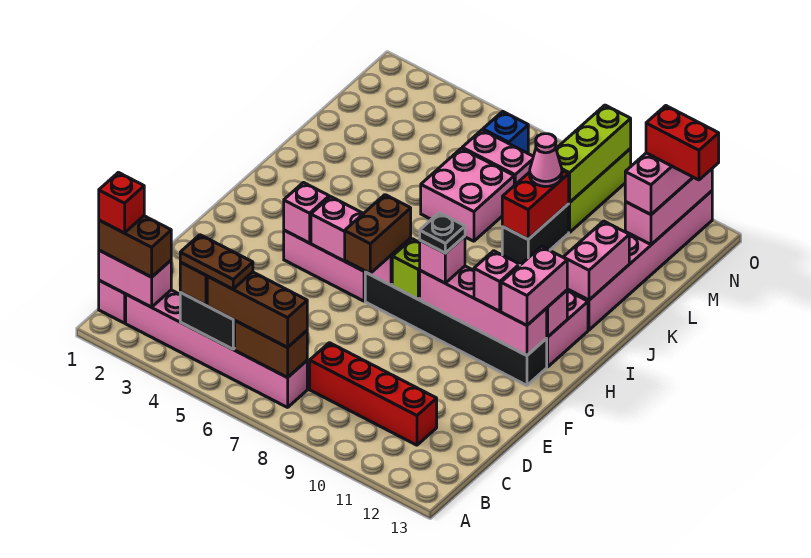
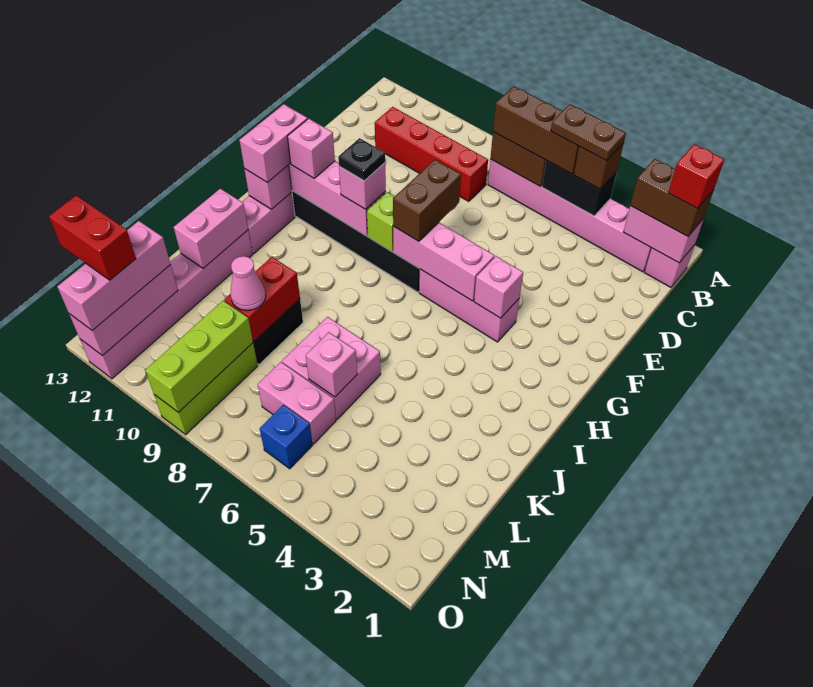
none -> pink 1x1 brick [306,332,357,397]

